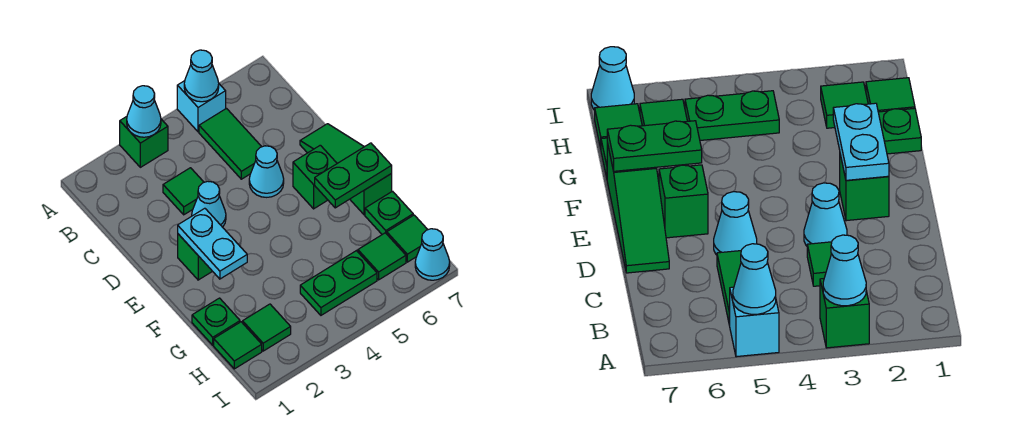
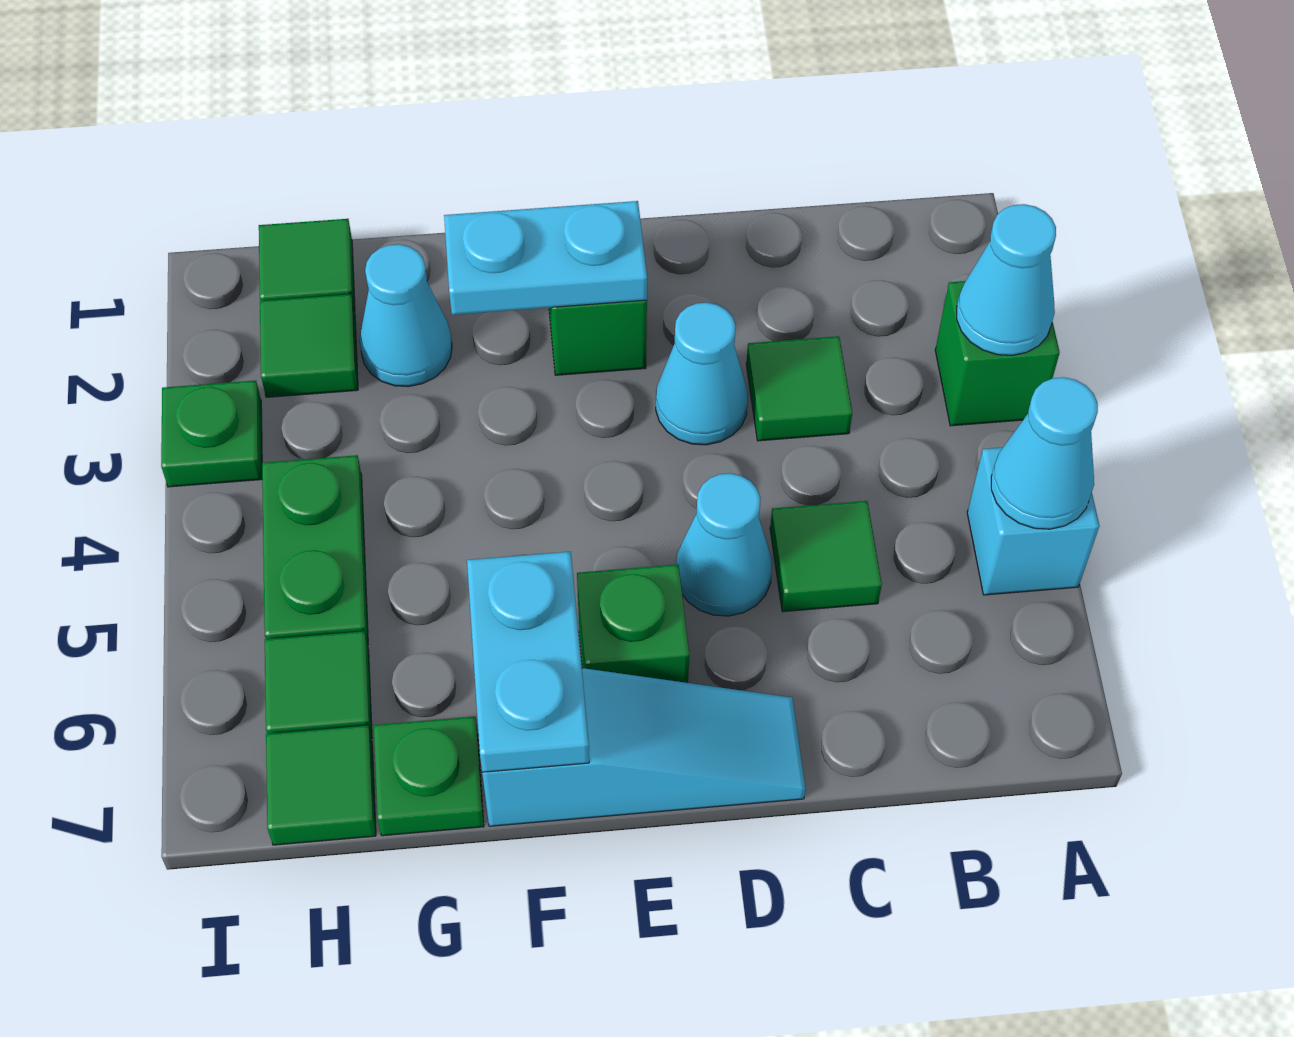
green 1x2 tile [199,109,262,179] -> green 1x1 tile [770,501,882,612]
green 1x3 slope [300,124,392,215] -> cyan 1x3 slope [482,668,806,826]
green 1x2 plate [315,143,392,208] -> cyan 1x2 plate [467,552,589,773]
green 1x1 plate [192,298,240,345] -> green 1x1 plate moved to [161,381,262,487]
cyan 1x1 cone [415,229,450,280] -> cyan 1x1 cone moved to [359,244,452,387]

